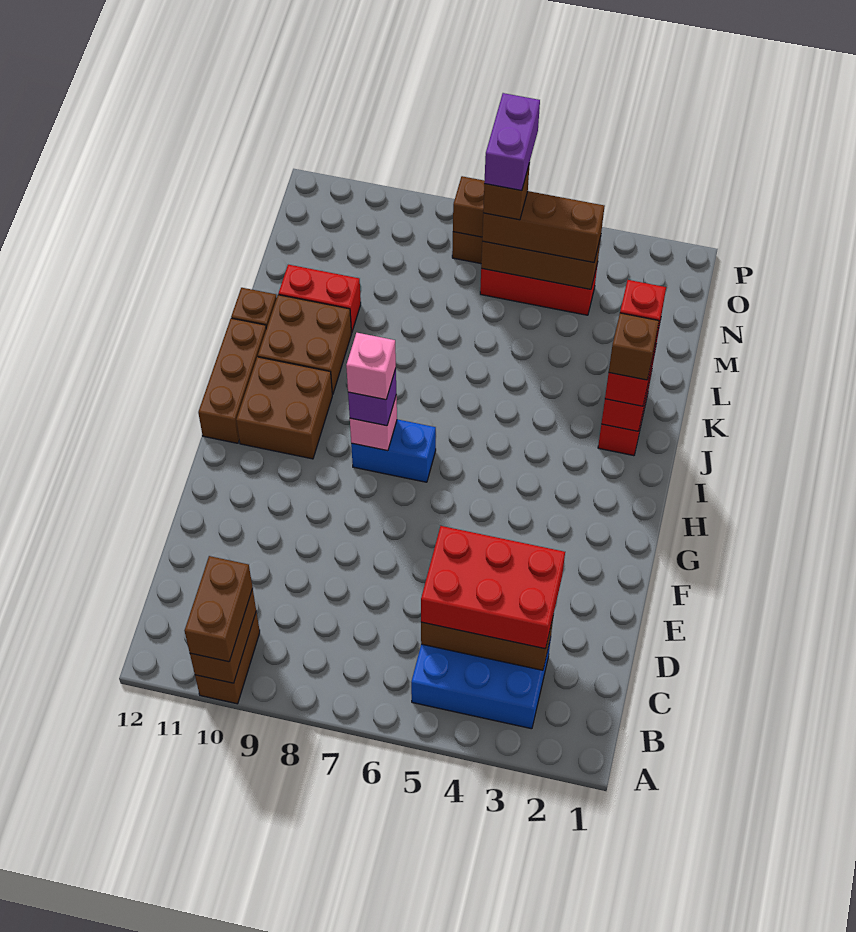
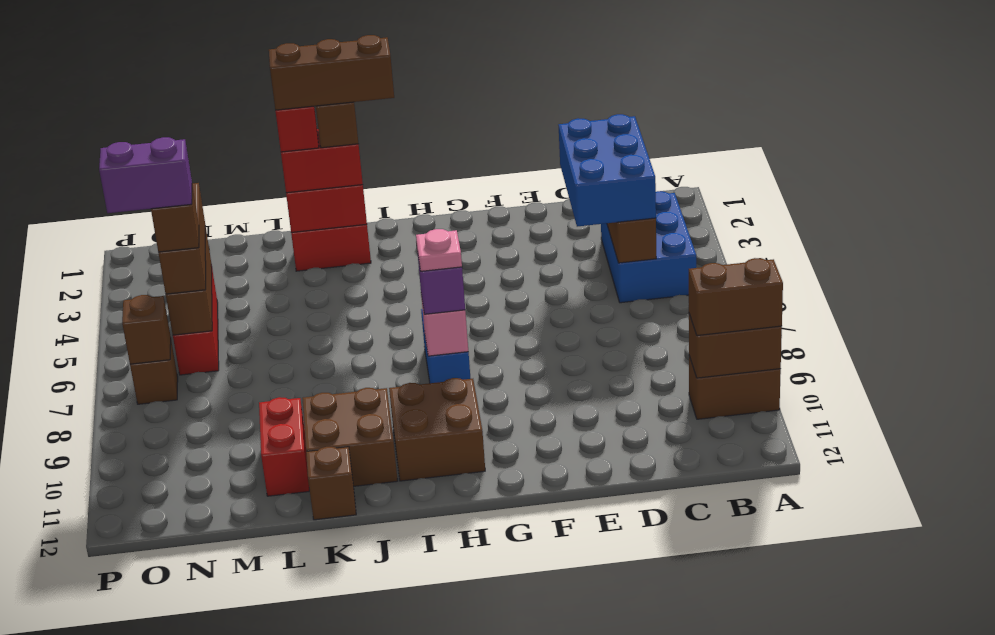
red 2x3 brick [421,526,565,649] -> blue 2x3 brick [559,114,656,227]
pink 1x1 brick [346,333,396,400] -> pink 1x1 plate [416,229,462,271]
brown 1x3 brick [198,318,266,443] -> brown 1x3 brick moved to [269,35,394,110]

